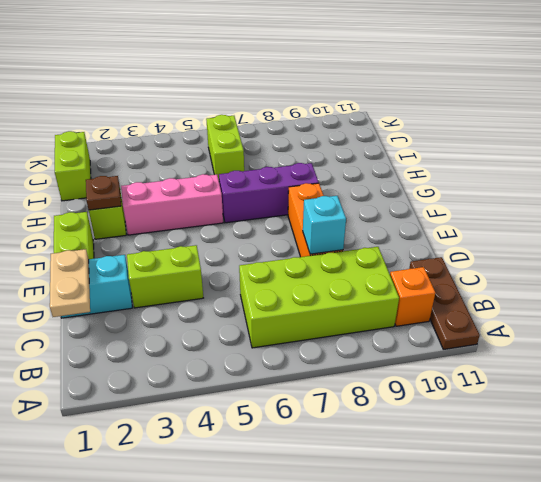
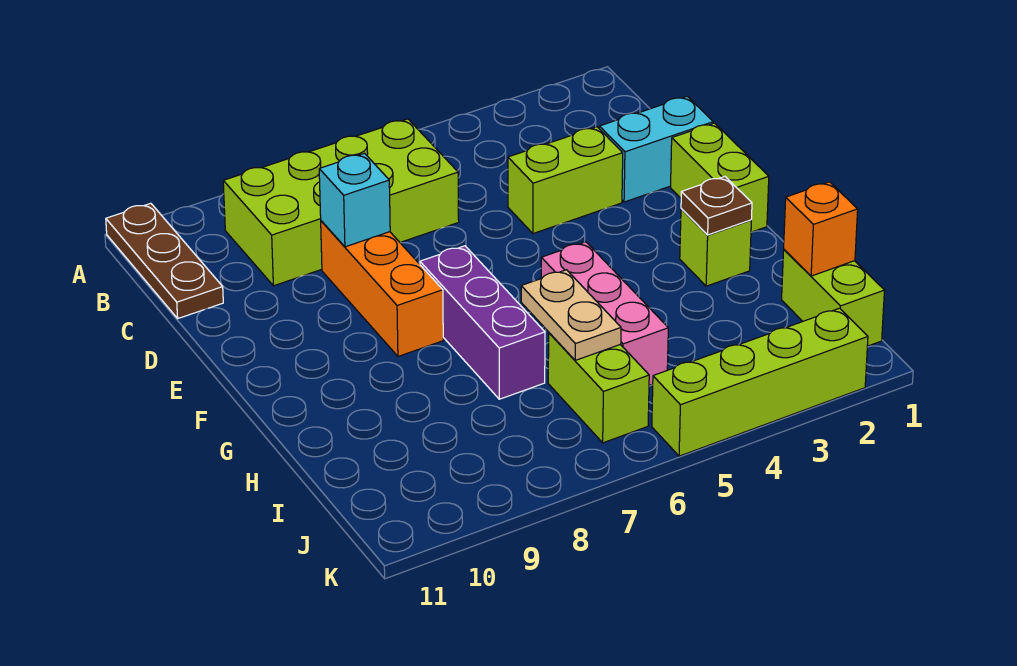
orange 1x1 brick [390,267,435,326] -> orange 1x1 brick moved to [784,182,858,276]
tan 1x2 plate [50,249,90,317] -> tan 1x2 plate moved to [521,270,621,360]
pink 1x3 brick [121,174,223,235] -> pink 1x3 brick turned to [541,242,668,385]
purple 1x3 brick [219,163,319,223] -> purple 1x3 brick turned to [420,246,545,399]
none -> lime 1x4 brick [652,308,868,456]

